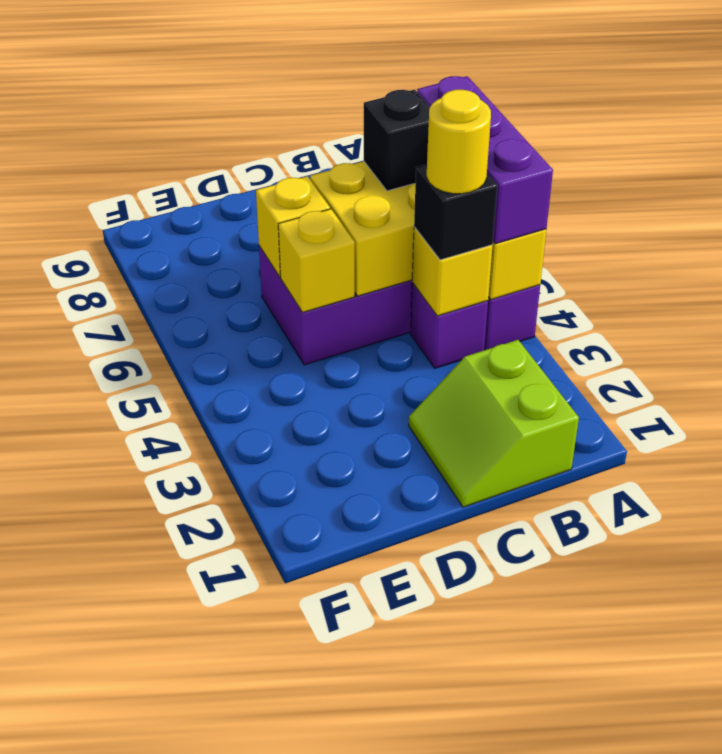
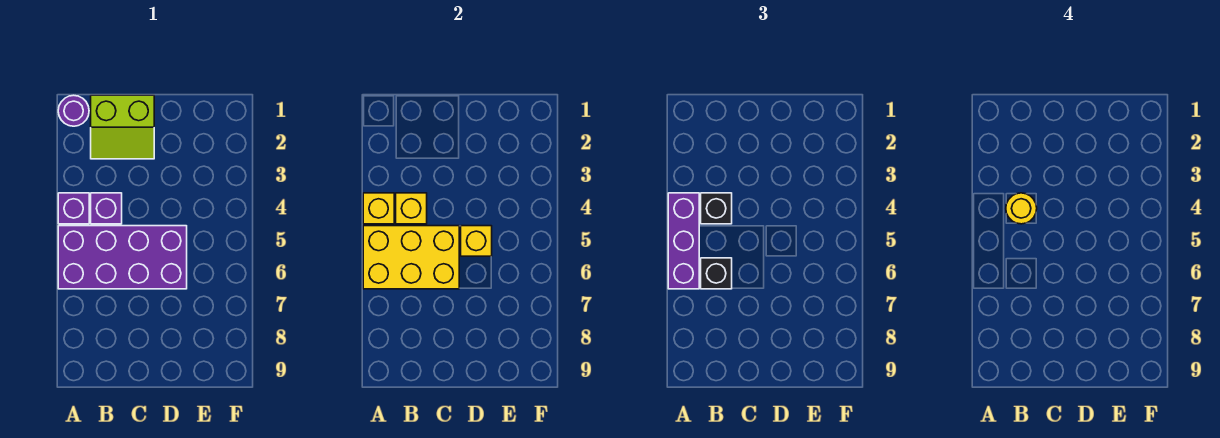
none -> purple 1x1 round brick [58,95,89,126]
lime 2x2 slope [409,340,579,507] -> lime 2x2 slope turned to [91,95,154,159]
yellow 1x1 brick [256,176,330,277] -> none

